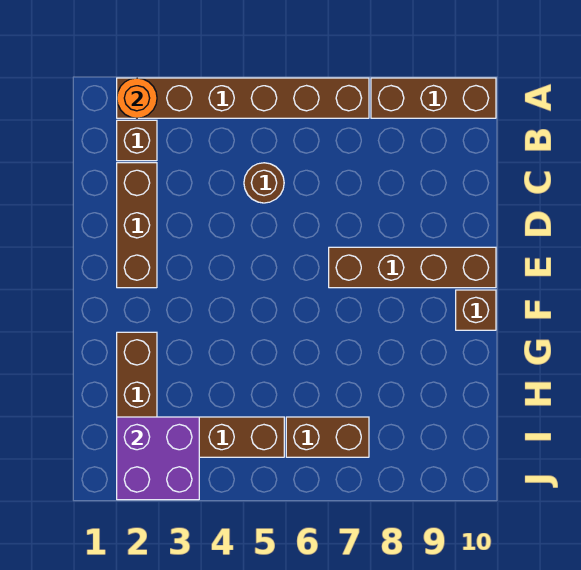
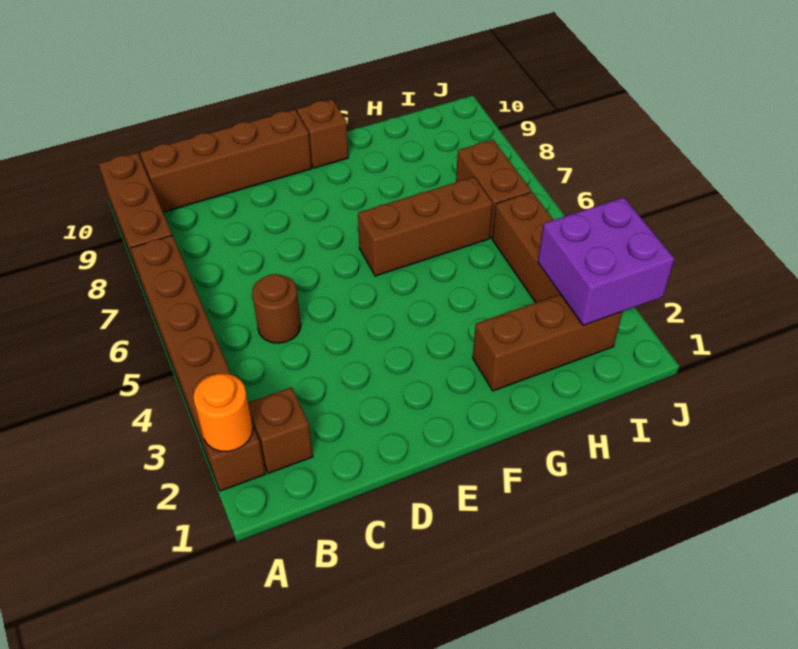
brown 1x3 brick [117,163,157,288] -> brown 1x3 brick moved to [358,177,493,276]
brown 1x4 brick [329,247,496,288] -> brown 1x4 brick turned to [140,110,312,212]

